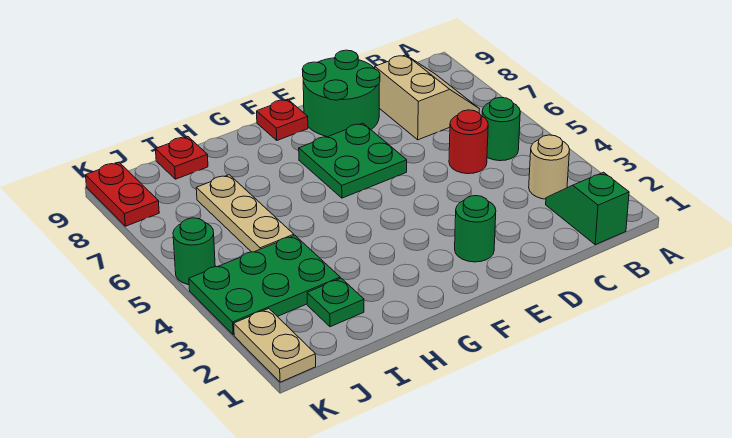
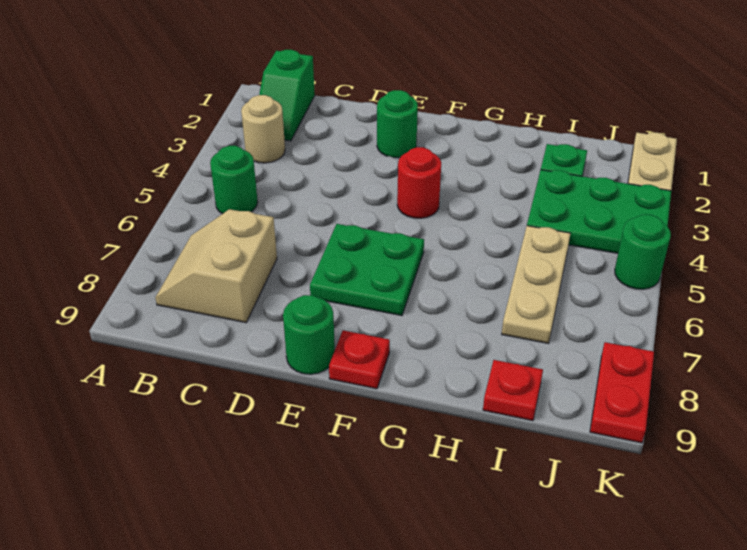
red 1x1 round brick [449,110,488,174] -> red 1x1 round brick moved to [397,147,441,218]
green 2x2 round brick [302,50,380,137] -> green 1x1 round brick [283,295,335,374]

